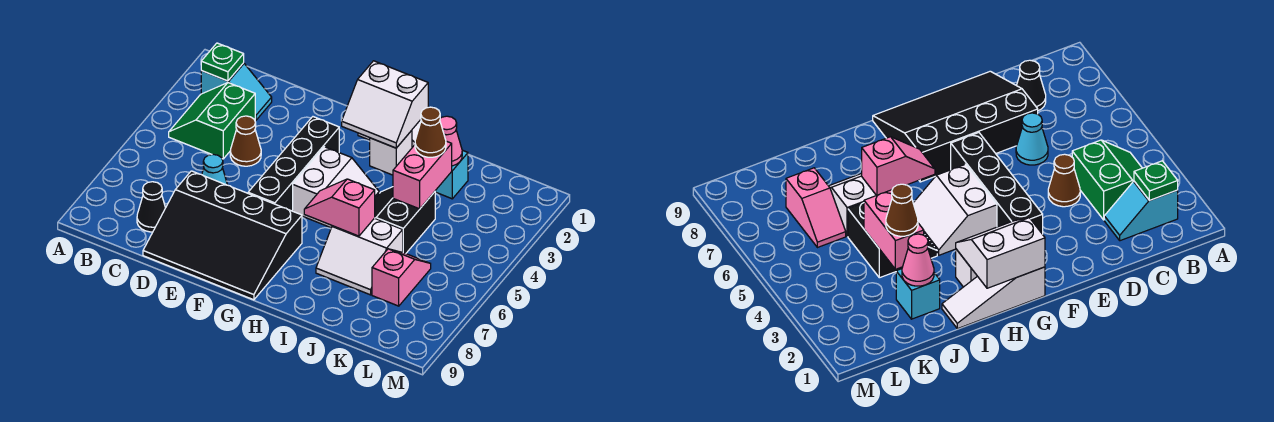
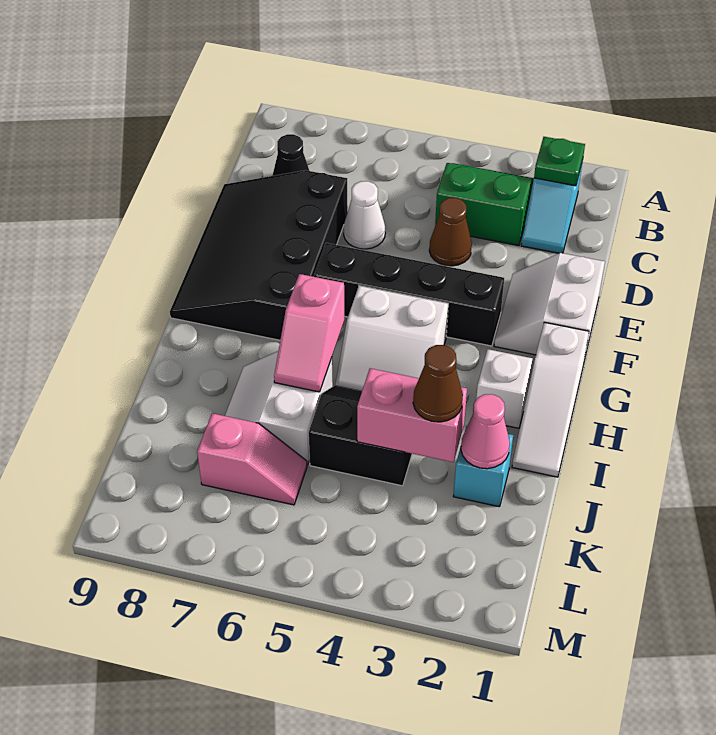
cyan 1x1 cone [202,154,227,185] -> white 1x1 cone [344,181,385,249]
white 2x2 slope [342,61,428,148] -> white 2x2 slope moved to [494,253,605,360]
pink 1x2 slope [304,179,375,236] -> pink 1x2 slope turned to [274,274,345,392]

